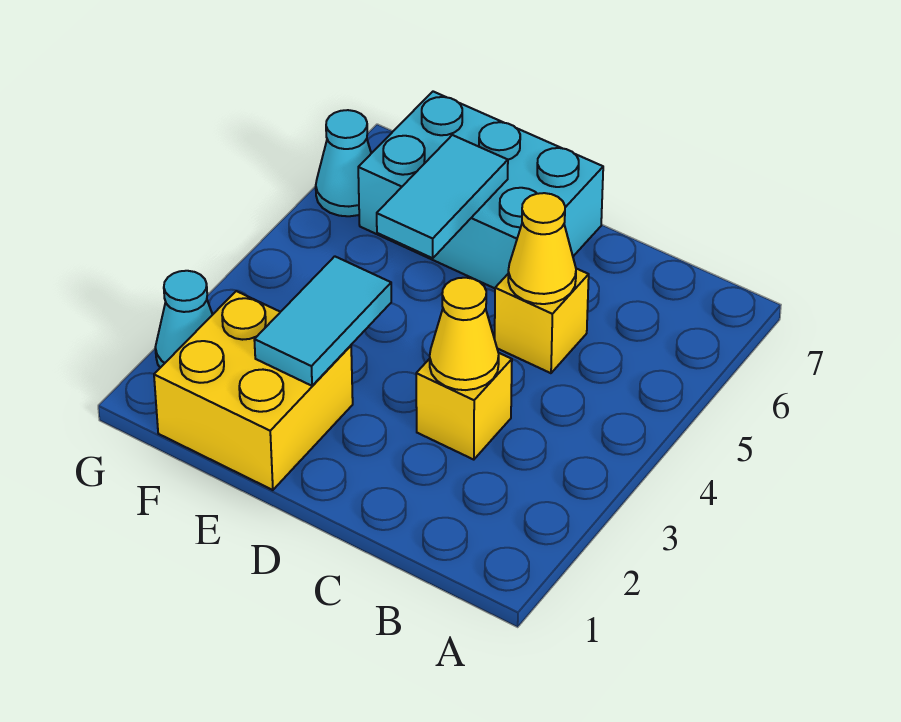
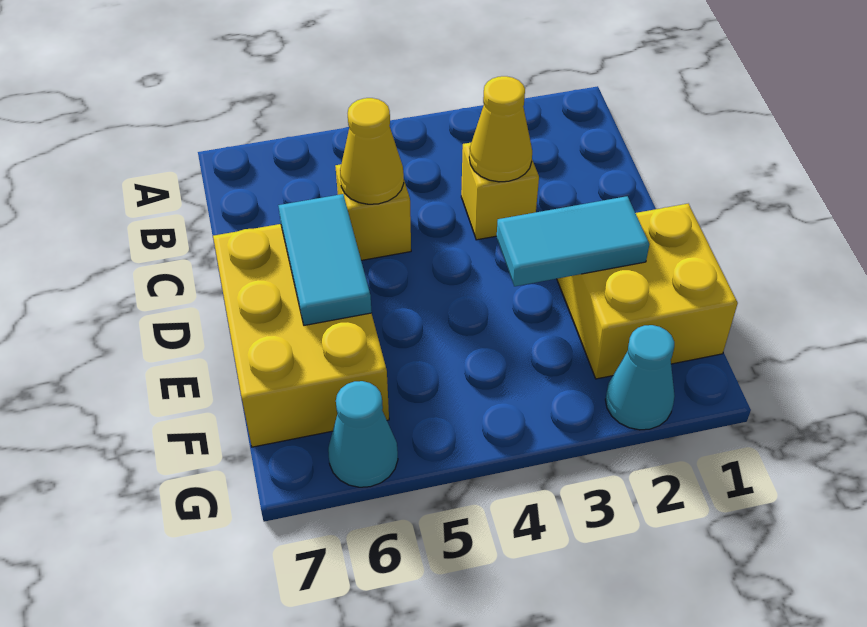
cyan 2x3 brick [358,92,603,288] -> yellow 2x3 brick [213,224,389,447]
cyan 1x2 tile [377,135,508,258] -> cyan 1x2 tile turned to [278,194,372,325]

